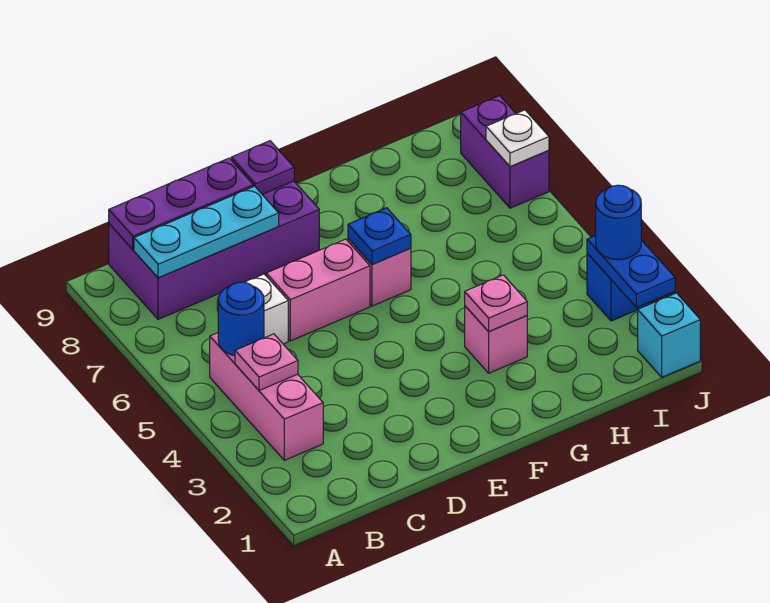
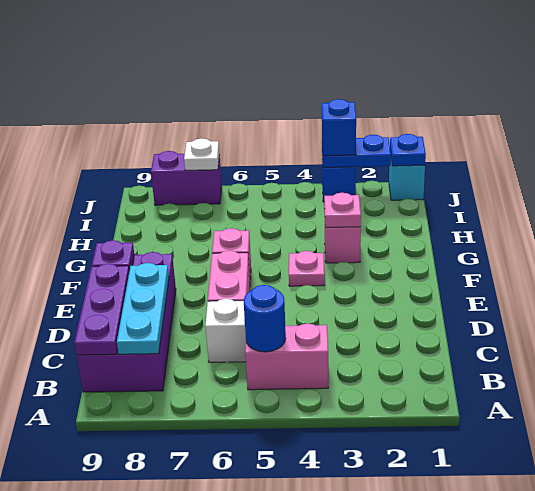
pink 1x3 brick [210,333,323,460] -> pink 1x2 brick [245,323,328,390]
pink 1x1 plate [235,334,298,391] -> pink 1x1 plate moved to [289,251,325,286]
blue 1x1 plate [348,208,411,265] -> blue 1x1 plate moved to [390,134,426,166]
blue 1x1 round brick [596,185,641,260] -> blue 1x1 brick [322,99,356,156]

